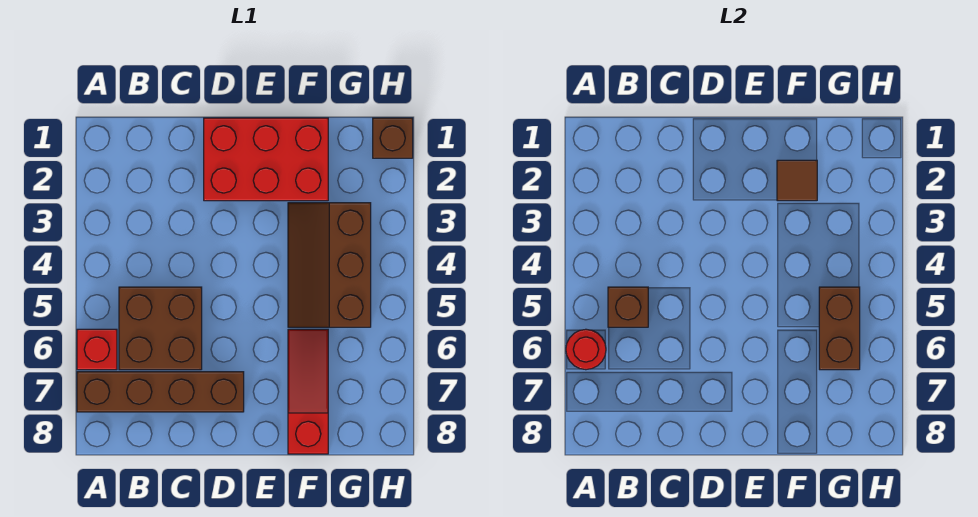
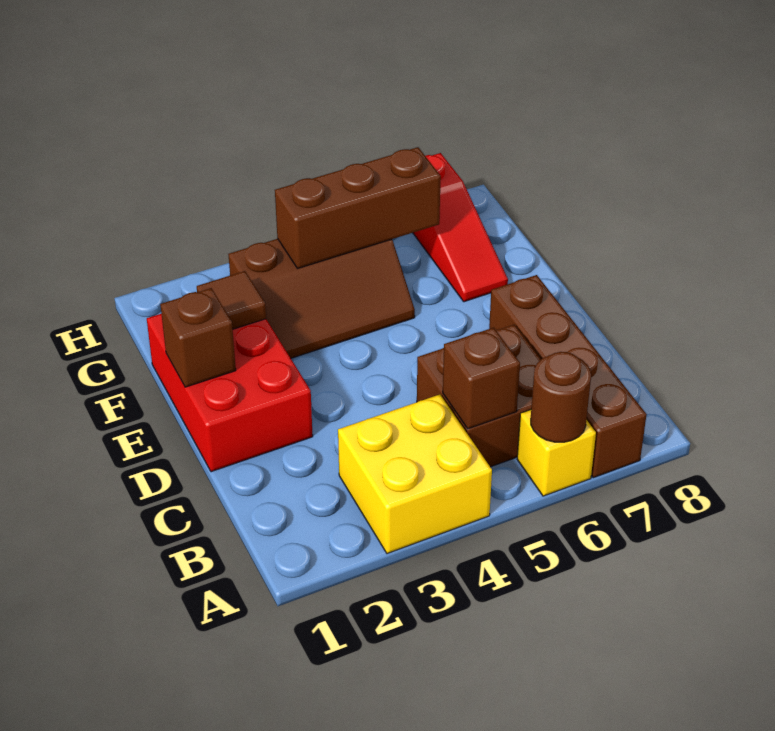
none -> yellow 2x2 brick [338,394,492,554]
red 1x1 brick [77,329,117,370] -> yellow 1x1 brick [517,410,596,496]
red 1x1 round brick [566,329,606,370] -> brown 1x1 round brick [531,352,591,442]
red 1x3 slope [288,329,328,454] -> red 1x3 slope turned to [413,153,508,302]
brown 1x2 brick [819,287,860,370] -> brown 1x3 brick [275,147,441,269]
brown 1x1 brick [373,118,413,158] -> brown 1x1 brick moved to [160,288,236,387]

